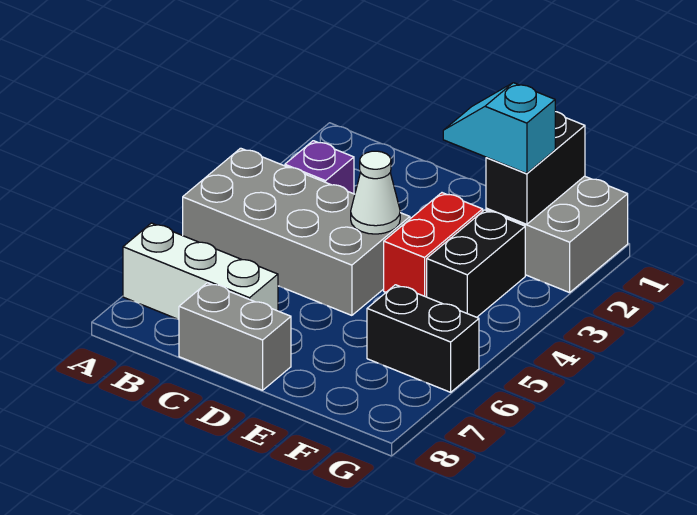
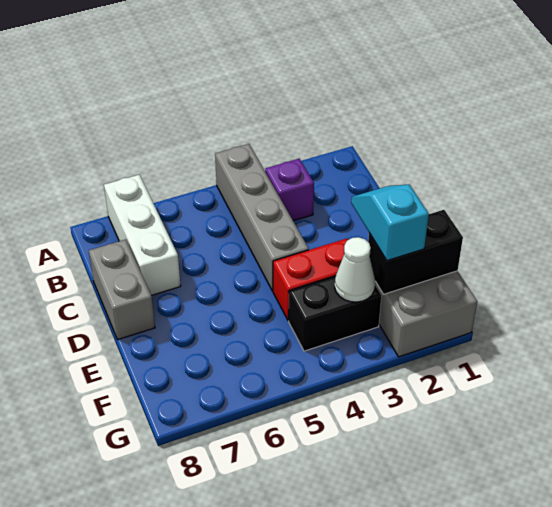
grey 2x4 brick [183,148,410,315] -> grey 1x4 brick [215,144,309,291]
white 1x1 cone [351,151,400,234] -> white 1x1 cone moved to [335,237,375,302]
black 1x2 brick [367,285,479,392] -> none

